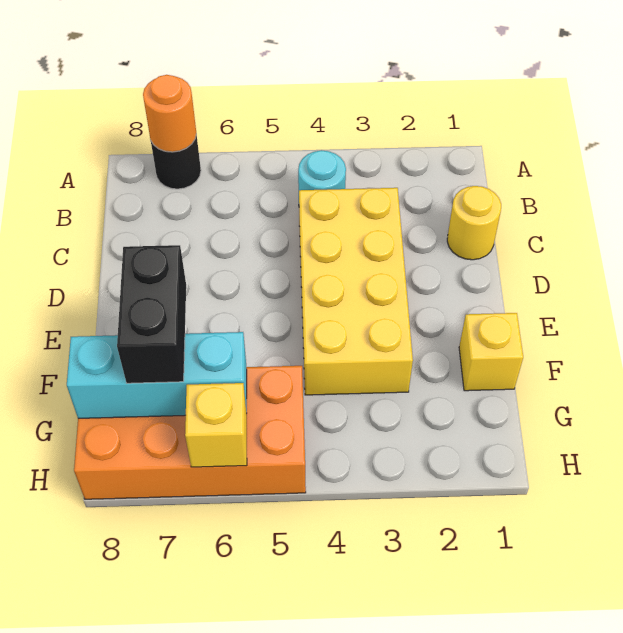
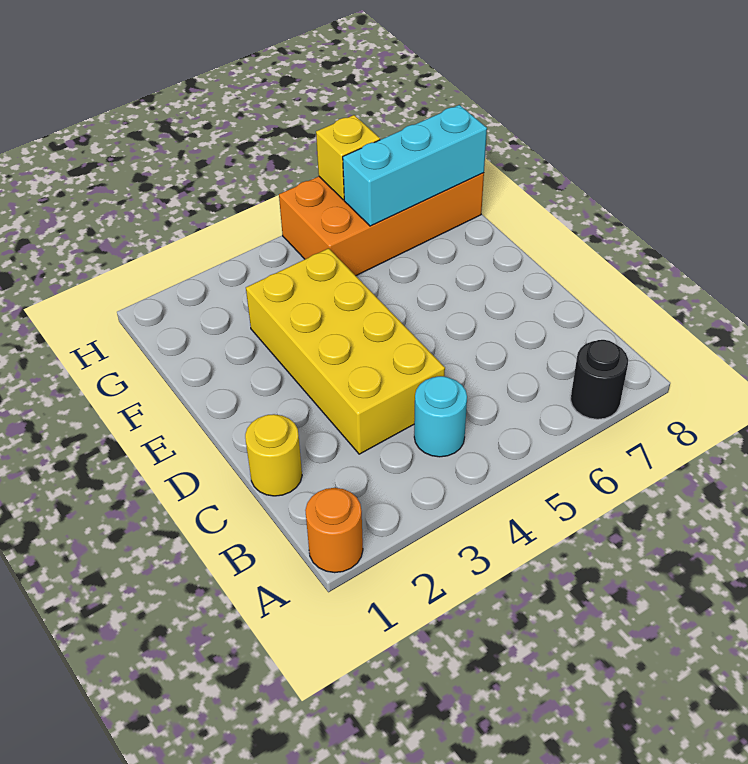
orange 1x1 round brick [143,75,196,152] -> orange 1x1 round brick moved to [305,488,363,573]
yellow 1x1 brick [459,313,523,391] -> none
black 1x2 brick [117,245,186,383] -> none

